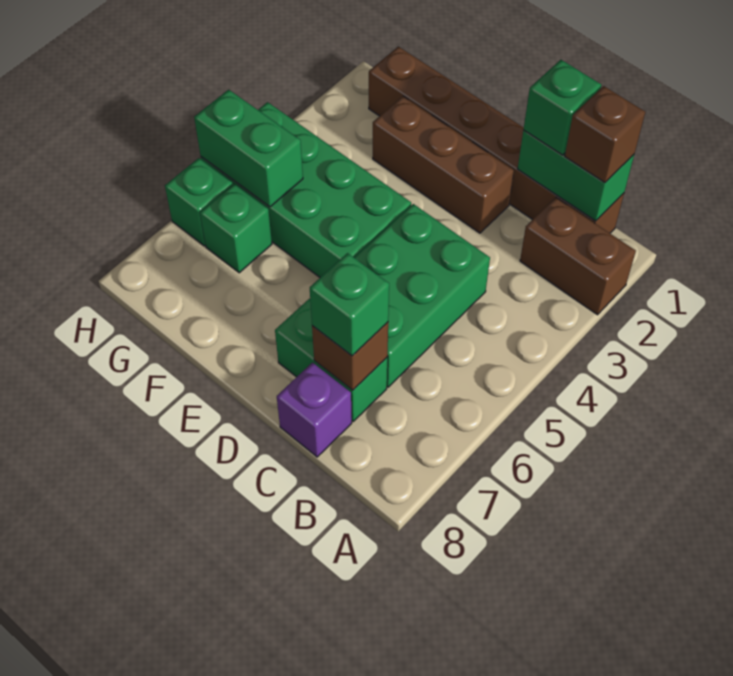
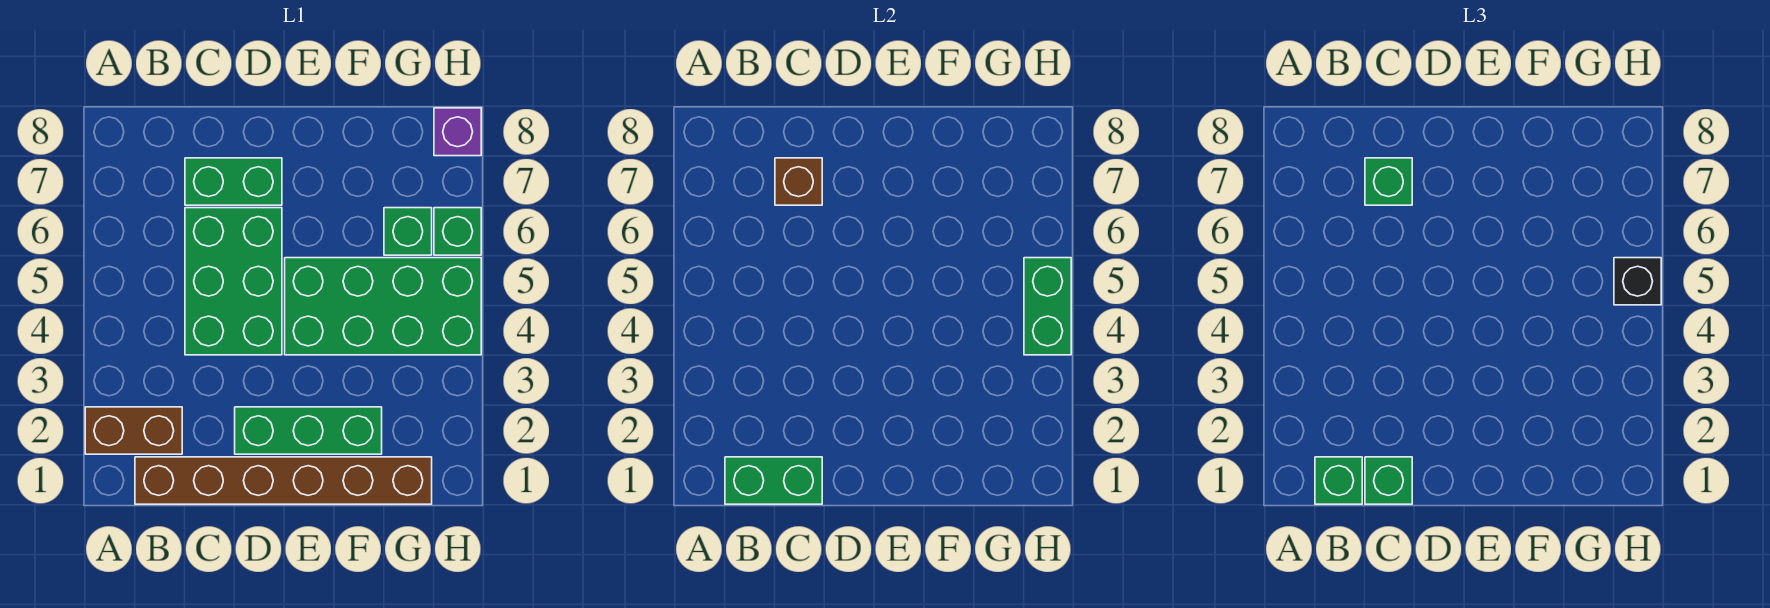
brown 1x1 brick [565,86,645,182] -> green 1x1 brick [1315,457,1362,504]
purple 1x1 brick [277,363,352,457] -> purple 1x1 brick moved to [434,108,481,156]
brown 1x3 brick [373,96,514,233] -> green 1x3 brick [235,407,382,454]
green 1x2 brick [194,90,303,207] -> green 1x2 brick turned to [1024,258,1071,355]
none -> black 1x1 brick [1614,258,1661,305]

